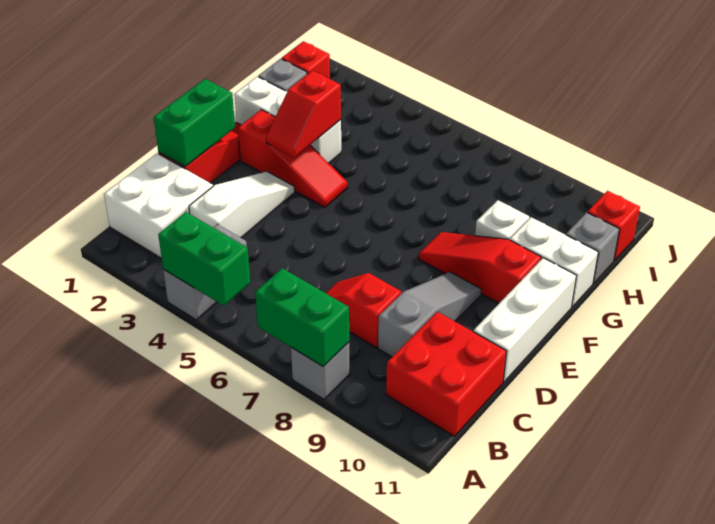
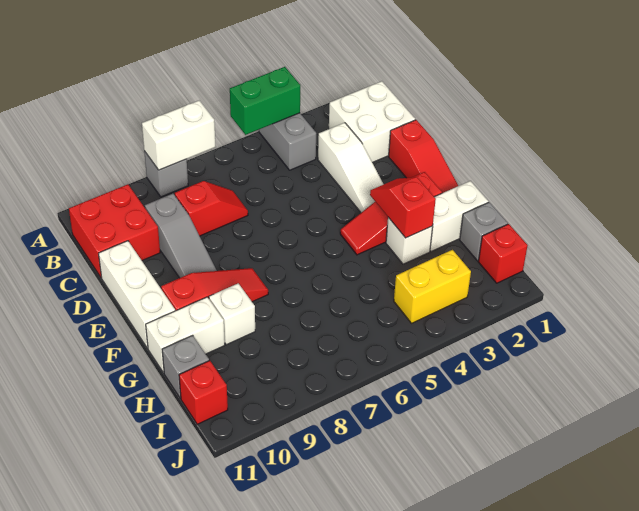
green 1x2 brick [255,268,349,367] -> white 1x2 brick [142,100,216,170]
green 1x2 brick [154,79,235,167] -> none
none -> yellow 1x2 brick [394,250,471,323]

